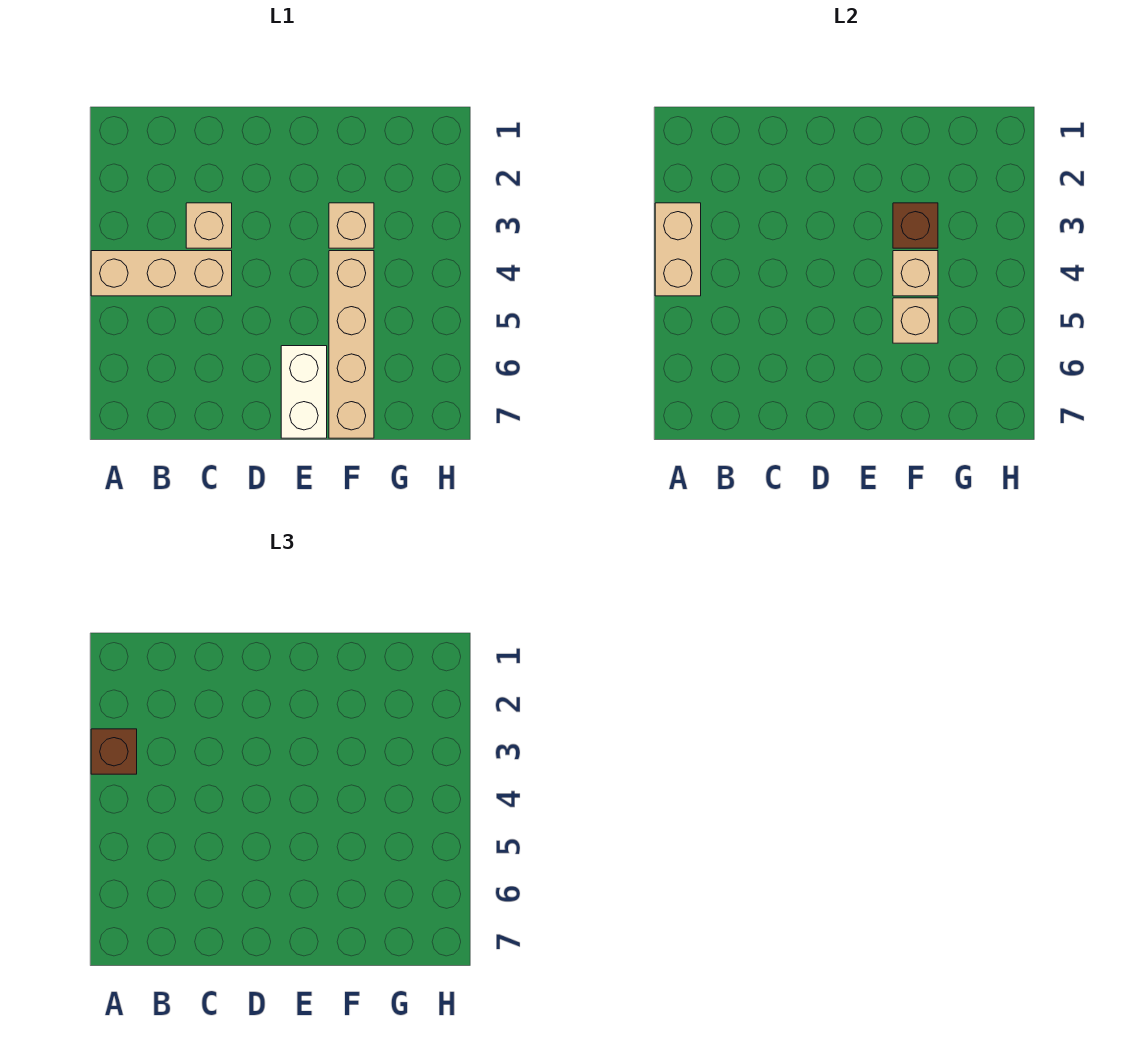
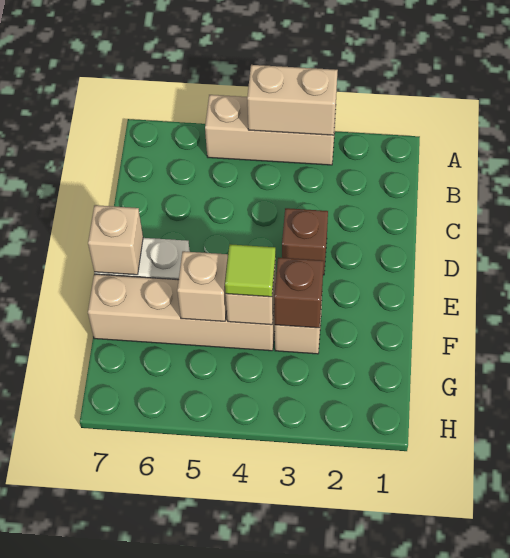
brown 1x1 brick [91,729,137,774] -> brown 1x1 brick moved to [282,208,328,275]
tan 1x3 brick [91,251,232,296] -> tan 1x3 brick turned to [205,95,336,165]
tan 1x1 brick [186,203,232,248] -> tan 1x1 brick moved to [88,205,143,275]
none -> lime 1x1 tile [225,244,276,297]

